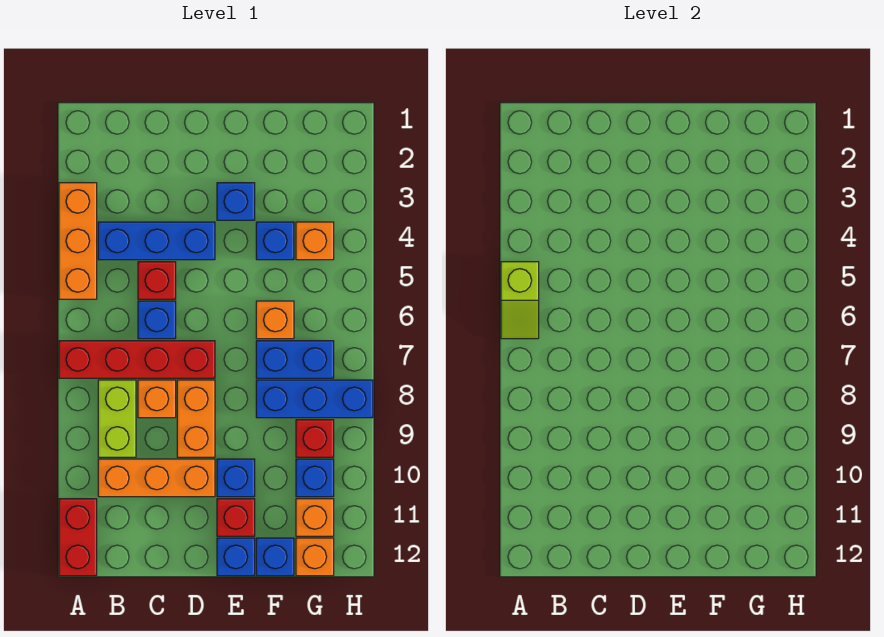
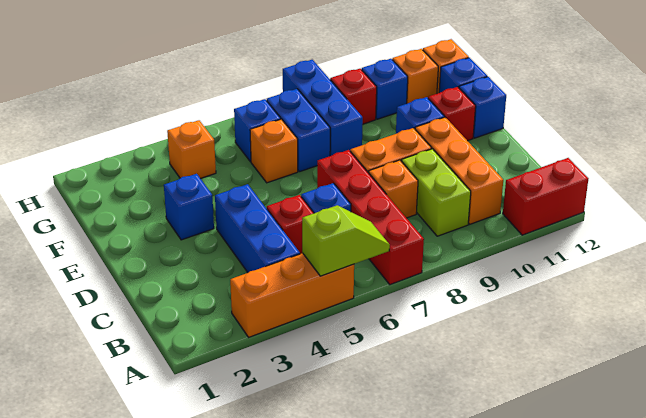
lime 1x2 brick [98,380,136,457] -> lime 1x2 brick turned to [402,149,471,236]
blue 1x1 brick [256,222,294,260] -> blue 1x1 brick moved to [234,99,281,162]

